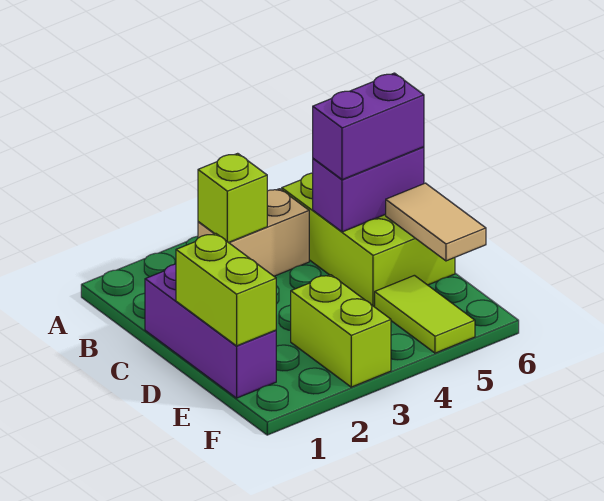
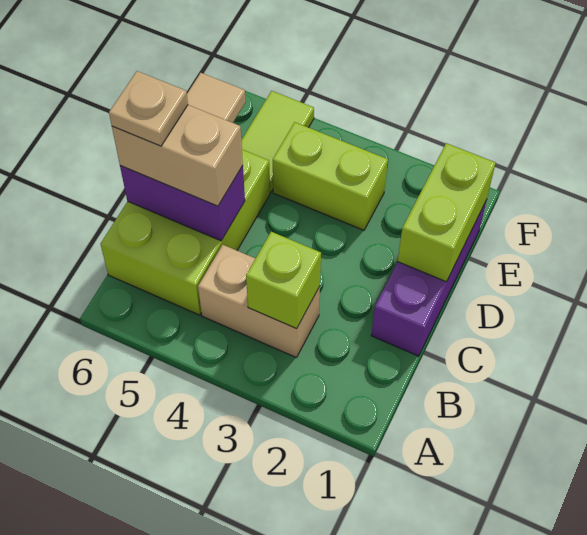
purple 1x2 brick [313,73,424,180] -> tan 1x2 brick [112,105,243,206]
none -> tan 1x1 plate [109,71,188,146]
lime 1x2 brick [291,275,391,387] -> lime 1x2 brick turned to [273,122,388,230]

